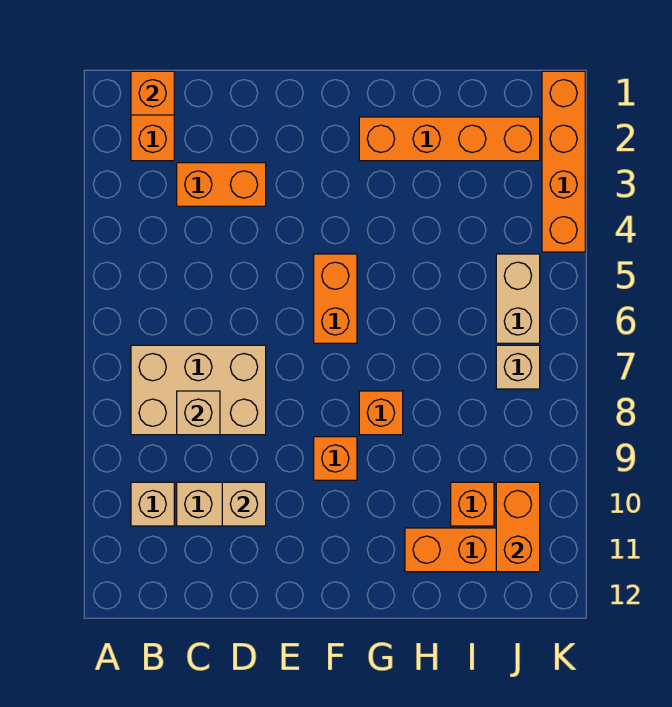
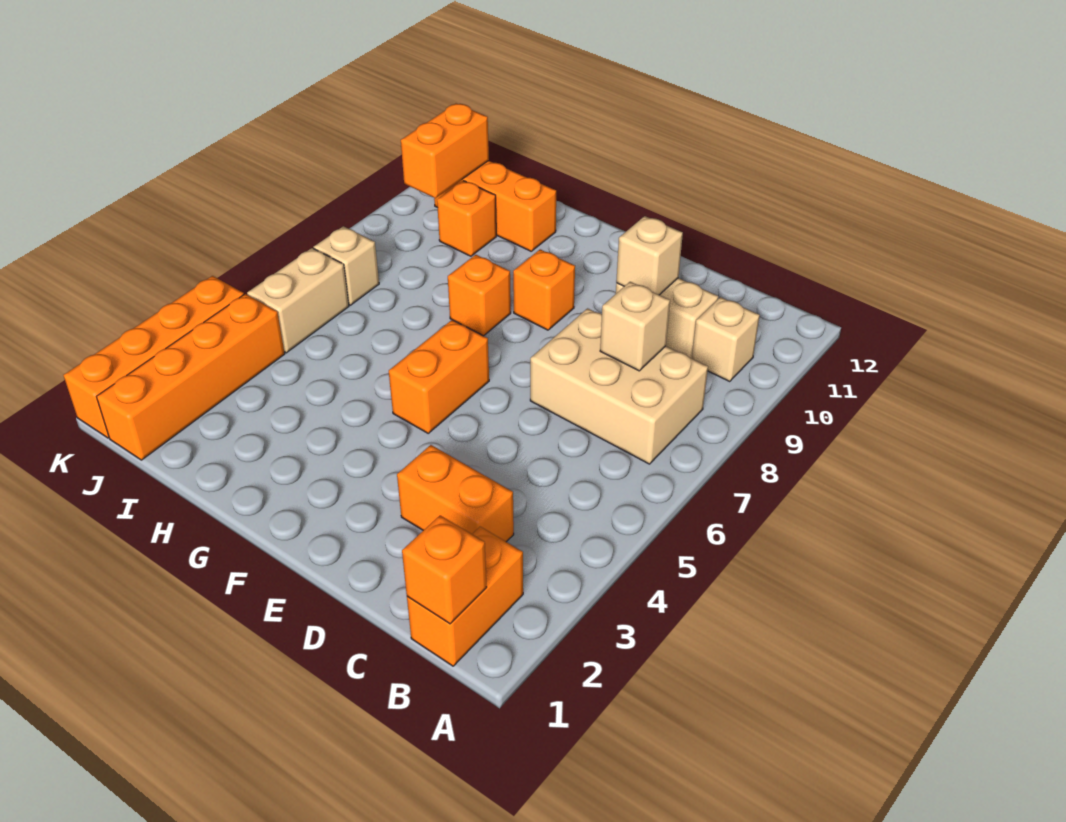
orange 1x4 brick [359,117,540,161] -> orange 1x4 brick turned to [97,294,285,460]

